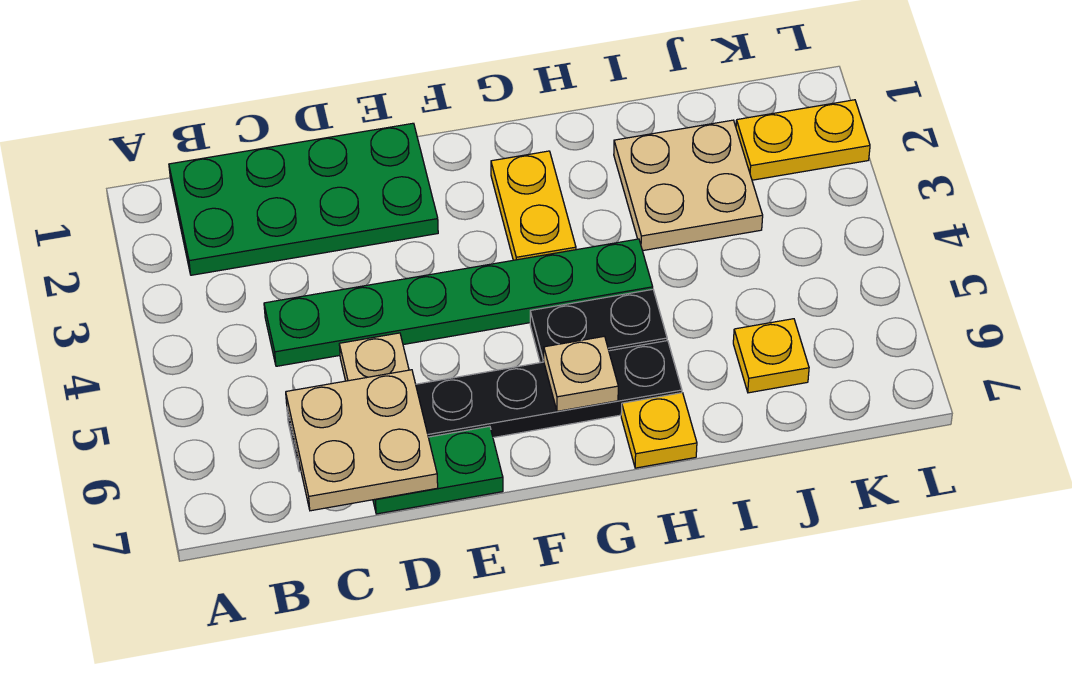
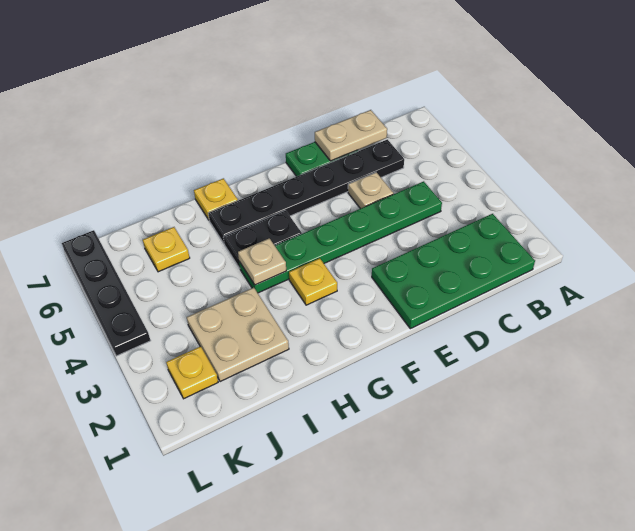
tan 2x2 plate [286,370,438,511] -> tan 1x2 plate [315,110,387,161]
yellow 1x2 plate [491,151,576,260] -> yellow 1x1 plate [289,258,337,305]
tan 1x1 plate [544,336,618,411] -> tan 1x1 plate moved to [238,238,286,285]
yellow 1x2 plate [736,100,870,180] -> yellow 1x1 plate [166,346,218,399]
none -> black 1x4 plate [62,230,151,356]

